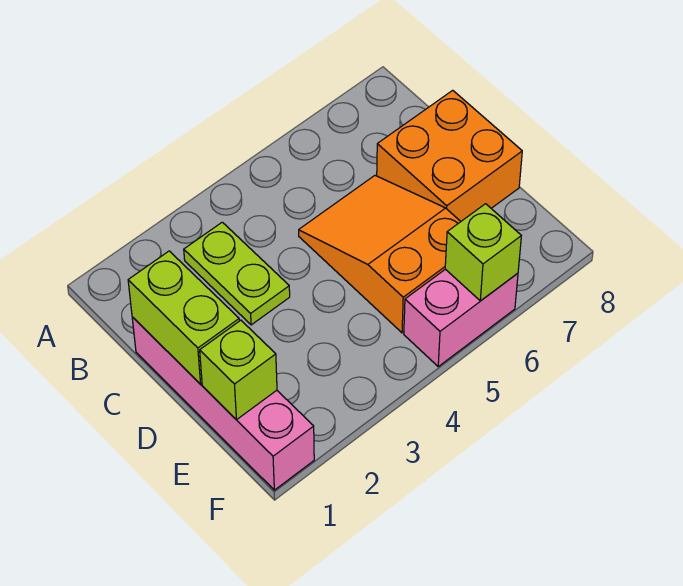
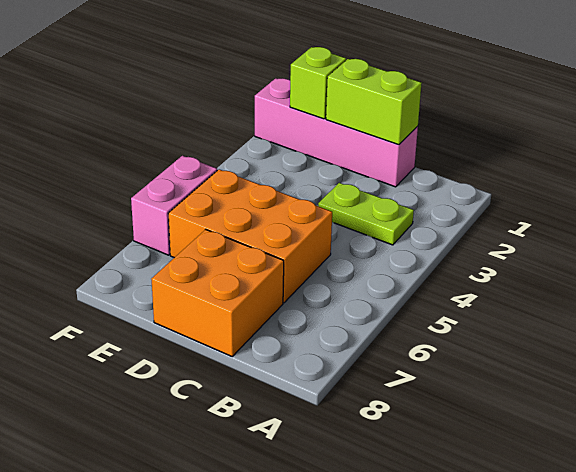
orange 2x3 slope [299,176,461,333] -> orange 2x3 brick [168,169,332,303]
lime 1x1 brick [445,204,521,301] -> none

